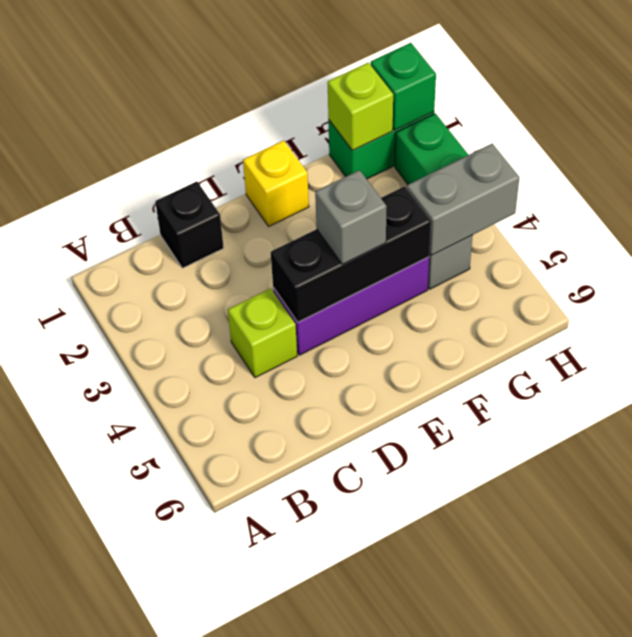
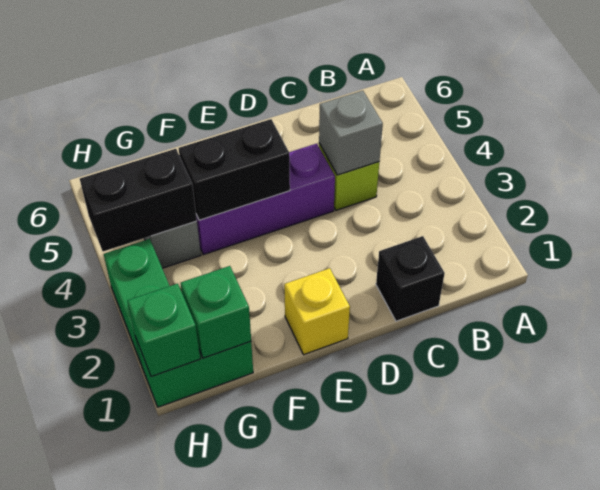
black 1x3 brick [271,186,431,322] -> black 1x2 brick [179,119,290,220]
grey 1x1 brick [315,170,387,264] -> grey 1x1 brick moved to [319,91,383,175]
lime 1x1 brick [328,63,393,150] -> green 1x1 brick [181,266,251,358]
grey 1x2 brick [407,144,519,255] -> black 1x2 brick [80,149,197,251]

